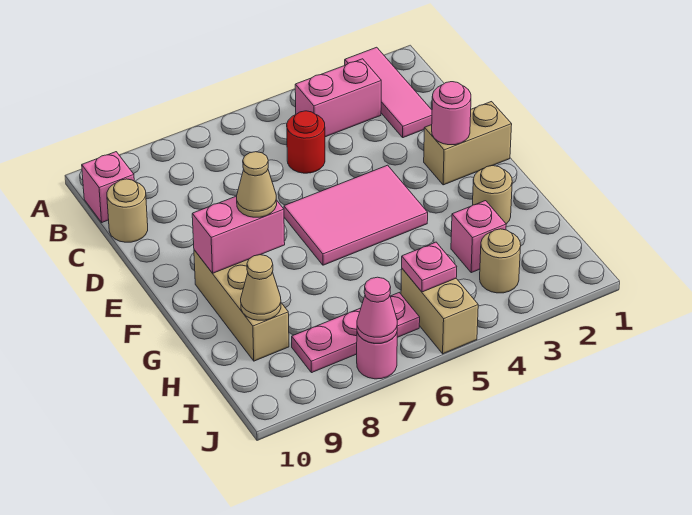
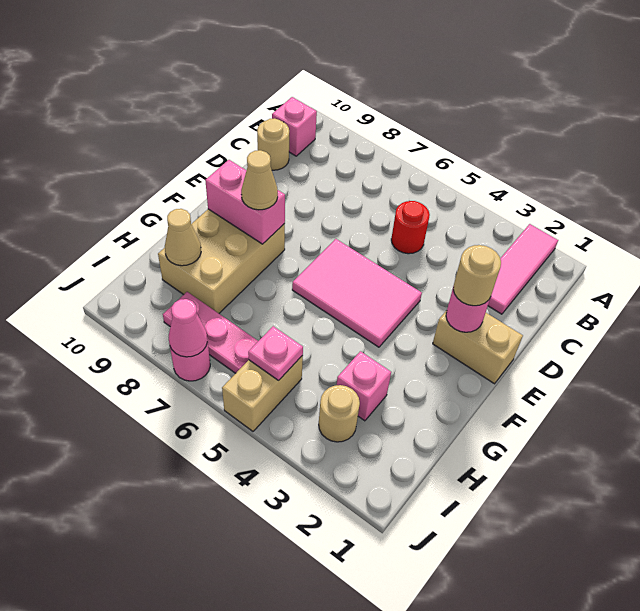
pink 1x2 brick [295,59,381,137] -> none
tan 1x3 brick [194,250,289,361] -> tan 2x3 brick [158,209,285,313]
tan 1x1 round brick [473,166,512,224] -> tan 1x1 round brick moved to [453,245,501,306]

